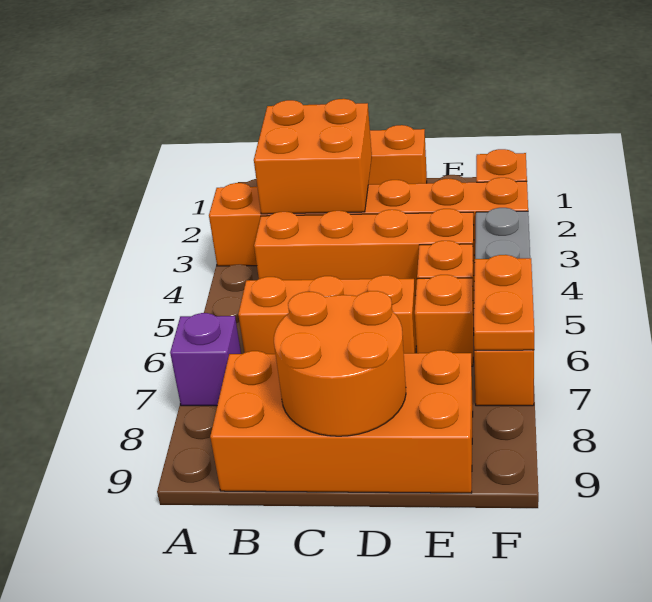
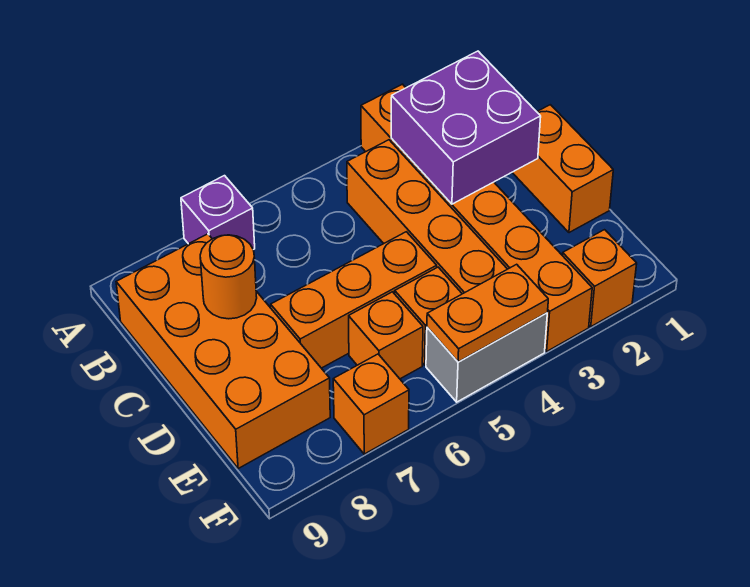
orange 2x2 brick [254,99,372,214] -> purple 2x2 brick [391,51,541,204]
orange 1x3 brick [238,275,416,354] -> orange 1x3 brick turned to [271,232,437,368]
orange 2x2 round brick [274,291,406,436] -> orange 1x1 round brick [200,235,257,319]
orange 1x2 plate [474,255,534,350] -> orange 1x2 plate moved to [427,264,548,362]

